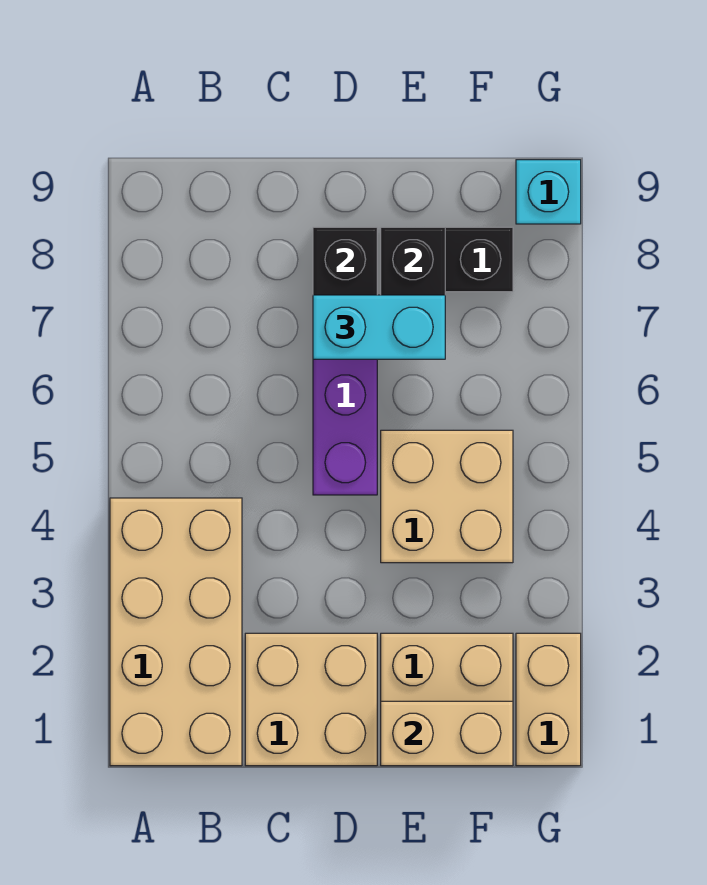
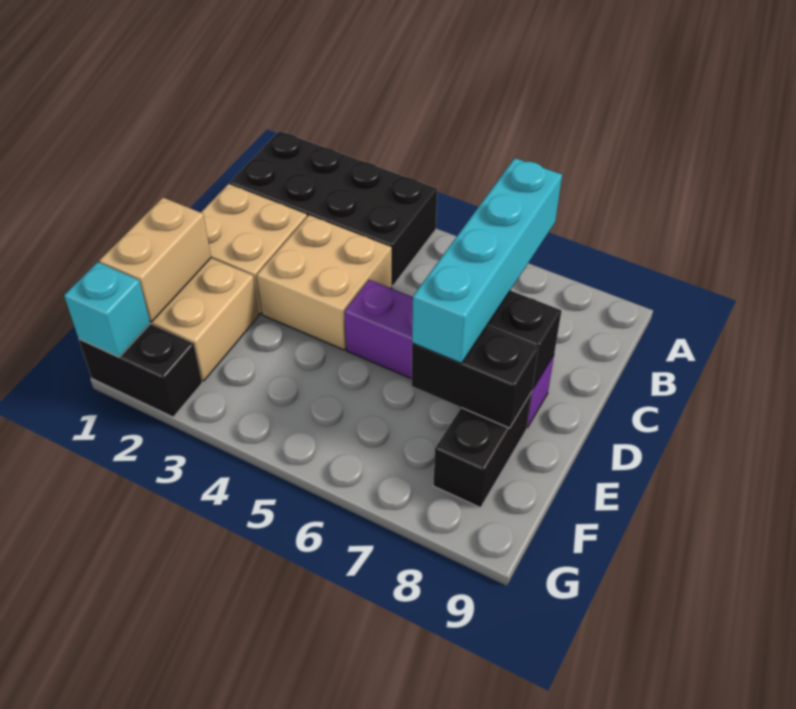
tan 2x4 brick [110,498,242,766] -> black 2x4 brick [230,131,437,286]
cyan 1x2 brick [313,295,445,359] -> cyan 1x4 brick [412,158,562,363]
tan 2x2 brick [381,430,513,563] -> tan 2x2 brick moved to [257,215,392,350]
tan 1x2 brick [516,633,581,766] -> black 1x2 brick [79,324,202,417]
cyan 1x1 brick [516,160,581,224] -> cyan 1x1 brick moved to [64,262,150,357]

